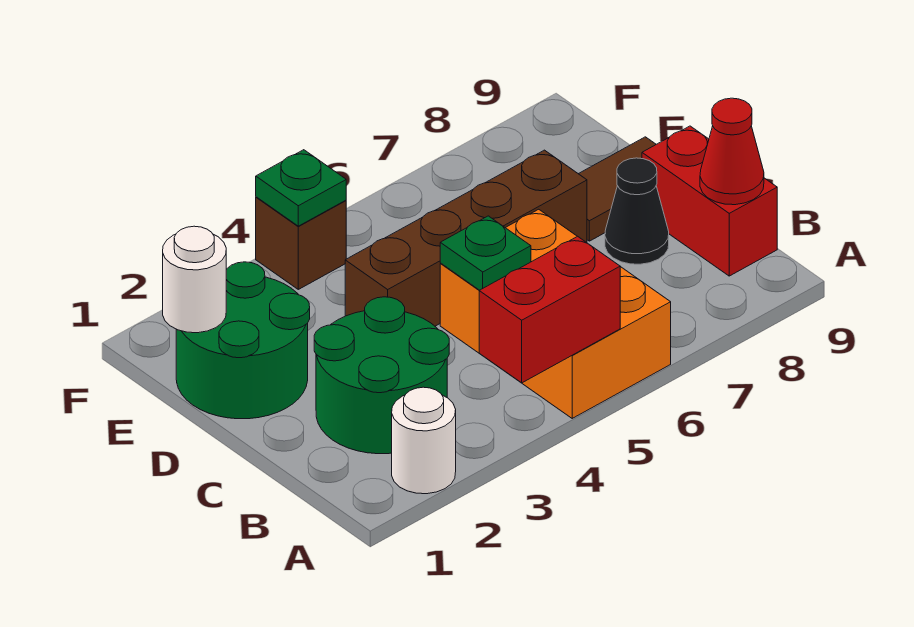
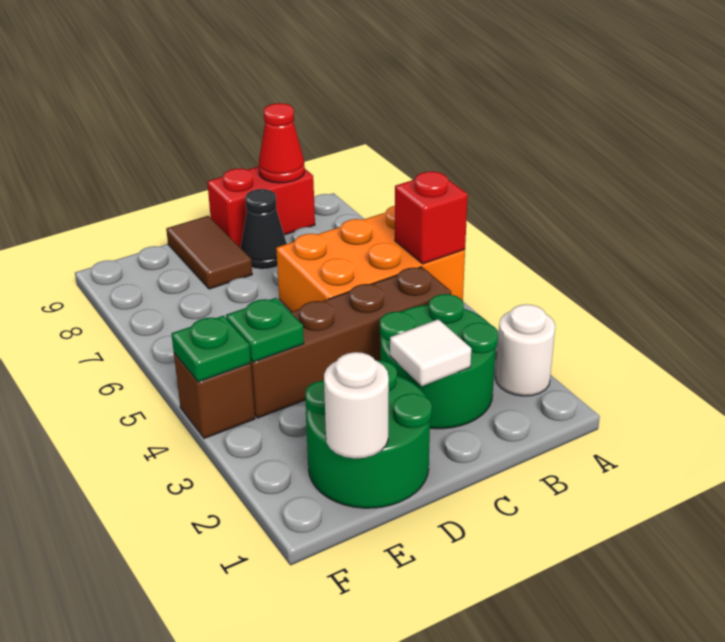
red 1x2 brick [479,236,620,383] -> red 1x1 brick [395,171,468,264]
none -> white 1x1 tile [390,319,471,386]
green 1x1 plate [440,216,531,290] -> green 1x1 plate moved to [226,298,304,362]
brown 1x4 brick [345,150,587,326] -> brown 1x4 brick turned to [250,267,451,418]

